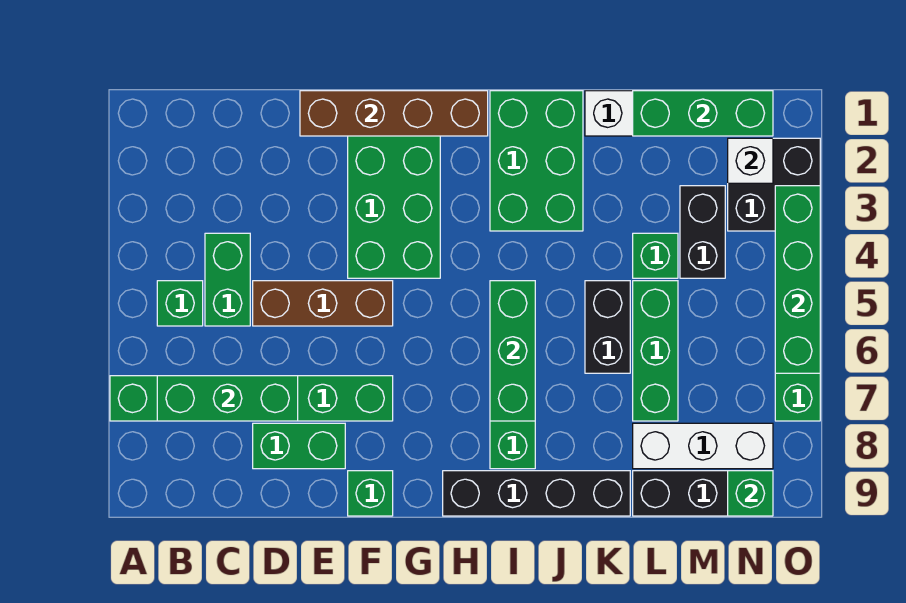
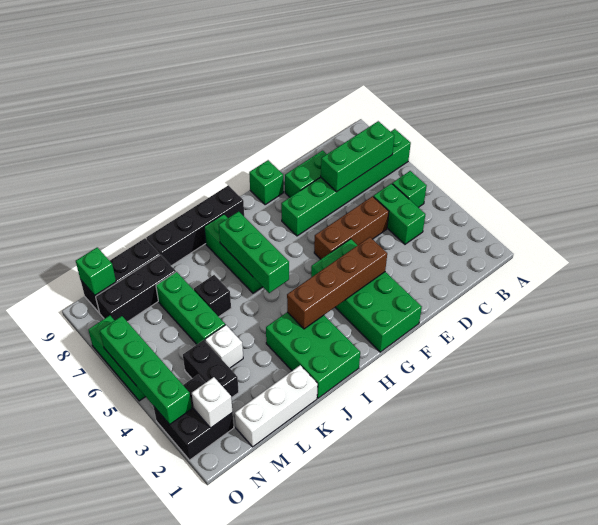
brown 1x4 brick [300,91,488,136] -> brown 1x4 brick moved to [287,237,387,329]
black 1x2 brick [585,281,630,373] -> black 1x1 brick [194,275,231,317]
green 1x3 brick [633,91,773,136] -> none
green 1x1 brick [633,233,678,278] -> white 1x1 brick [205,325,243,368]
white 1x3 brick [633,423,773,469] -> black 1x3 brick [96,255,176,322]

